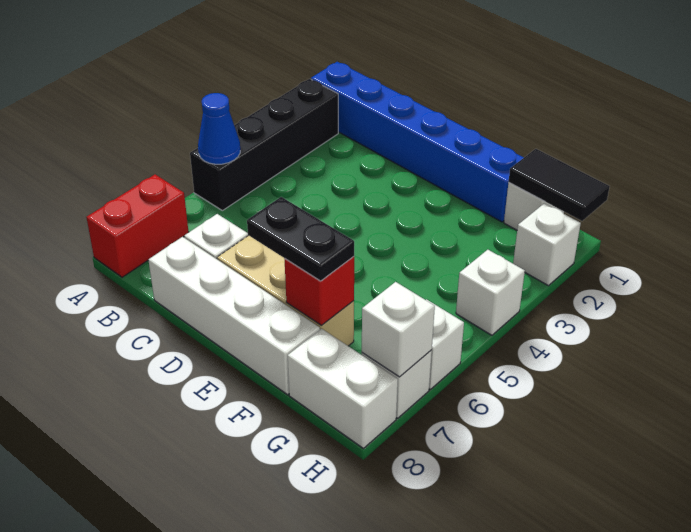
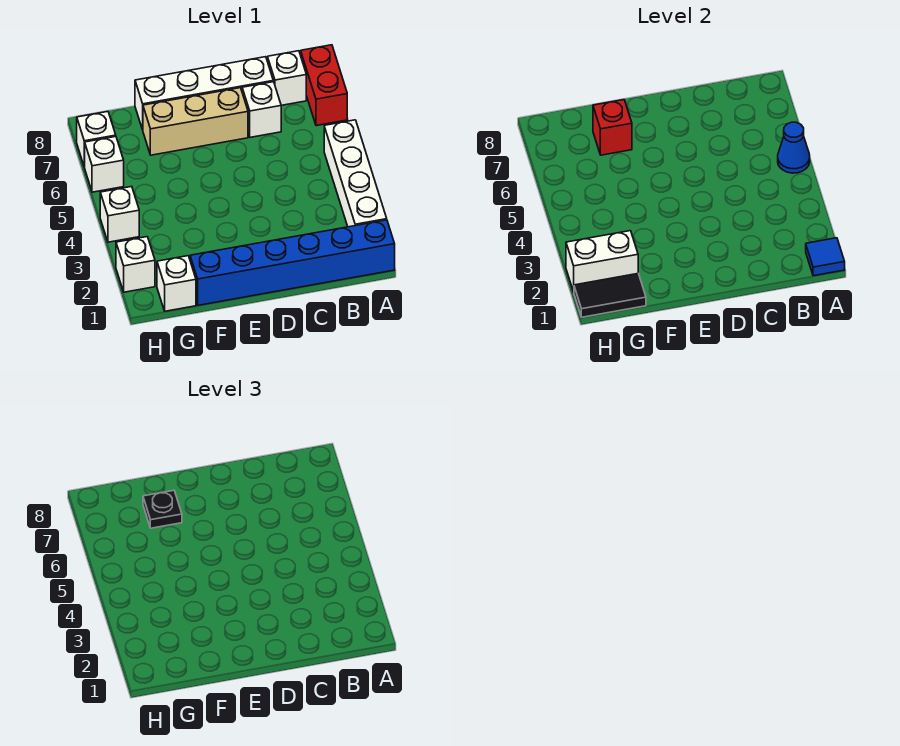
none -> blue 1x1 tile [806,238,845,276]
black 1x4 brick [190,79,338,211] -> white 1x4 brick [324,120,387,227]
black 1x2 plate [247,197,354,281] -> black 1x1 plate [143,490,182,528]
white 1x2 brick [288,329,398,448] -> white 1x2 brick moved to [566,231,638,292]
white 1x1 brick [362,282,435,377] -> white 1x1 brick moved to [267,51,306,105]

